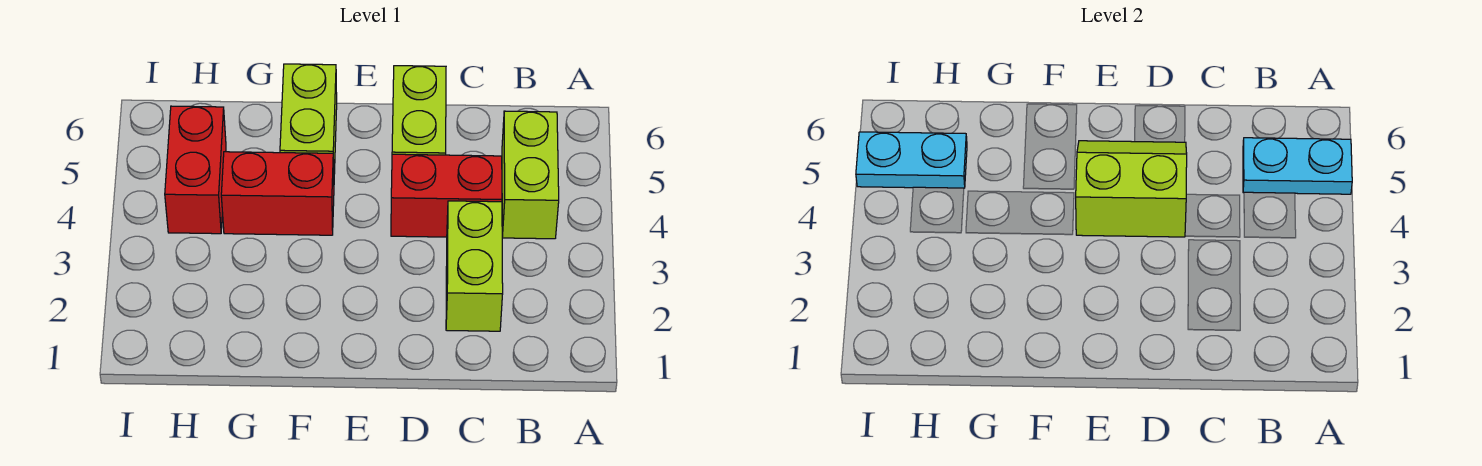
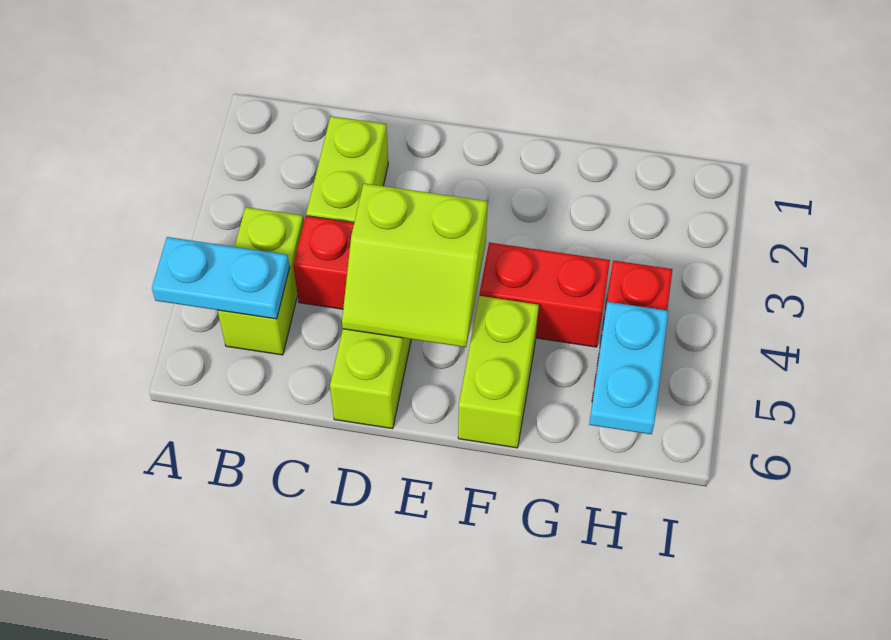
cyan 1x2 plate [856,132,967,188] -> cyan 1x2 plate turned to [589,302,668,434]

